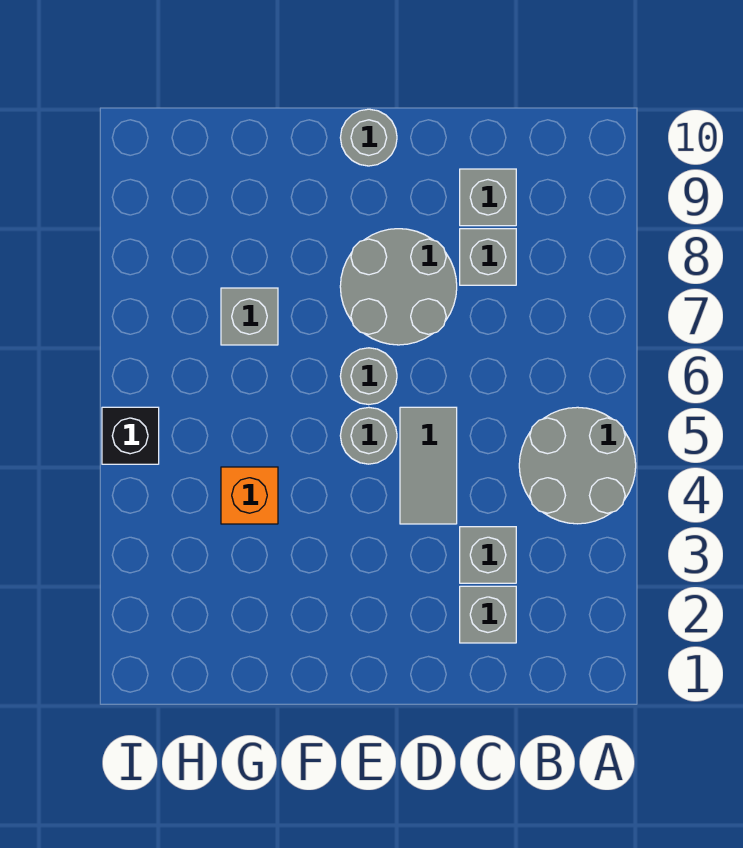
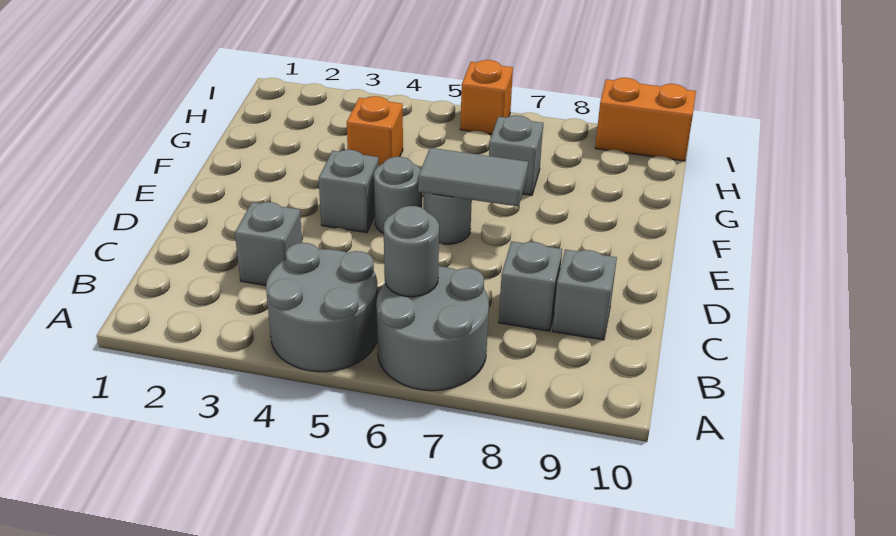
grey 1x1 brick [460,586,516,643] -> grey 1x1 brick moved to [319,150,379,233]
grey 1x2 tile [400,407,457,524] -> grey 1x2 tile moved to [418,148,528,206]
grey 2x2 round brick [340,229,457,345] -> grey 2x2 round brick moved to [376,266,489,391]
grey 1x1 round brick [340,109,397,166] -> grey 1x1 round brick moved to [384,206,439,297]
black 1x1 brick [102,407,159,464] -> none
none -> orange 1x1 brick [460,60,513,134]
none -> orange 1x2 brick [595,78,696,161]

